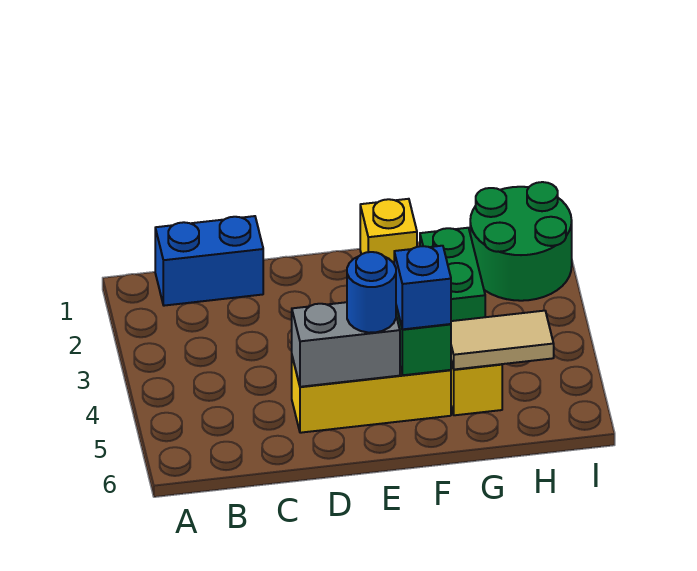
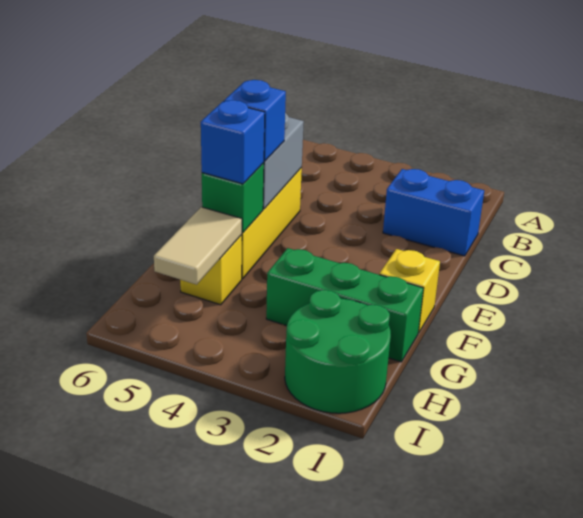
blue 1x2 brick [155,216,263,306] -> blue 1x2 brick turned to [383,169,484,256]
blue 1x1 round brick [347,252,396,333] -> blue 1x1 brick [224,80,286,161]
green 1x2 brick [420,228,485,321] -> green 1x3 brick [266,248,423,362]

